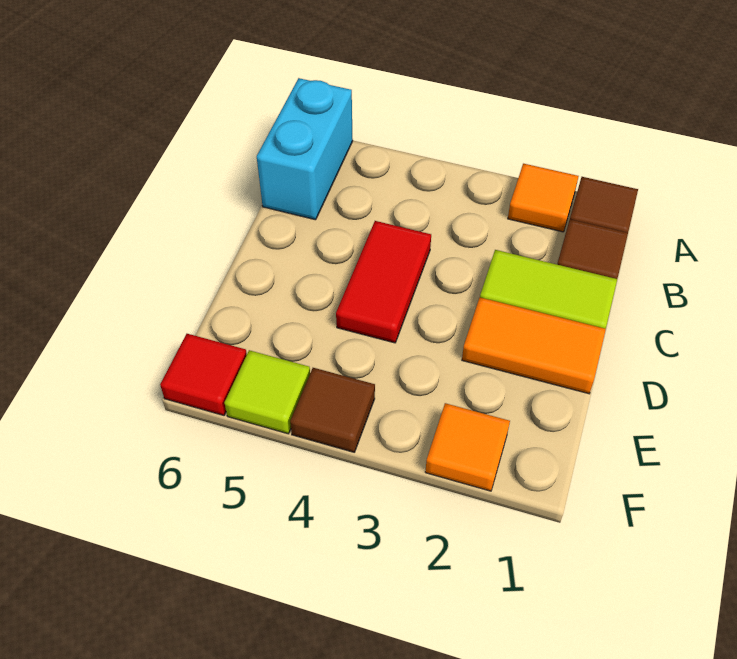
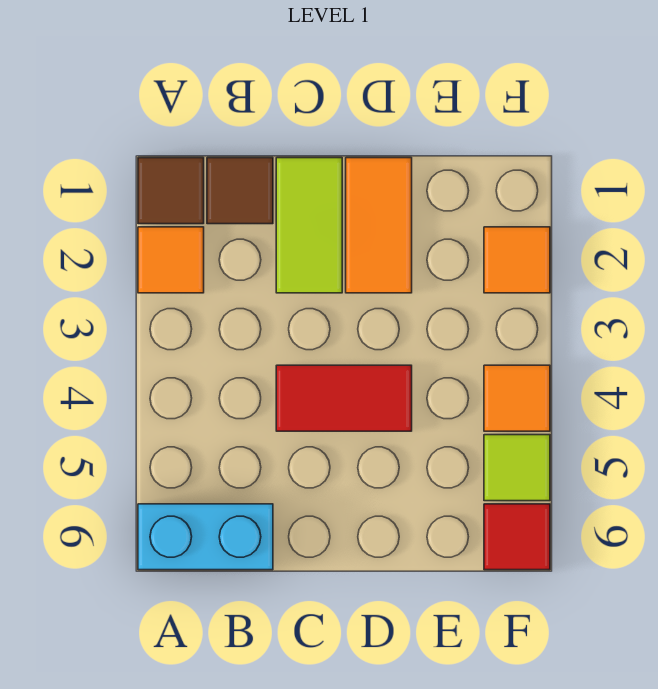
brown 1x1 tile [290,368,375,452] -> orange 1x1 tile [484,365,550,431]

